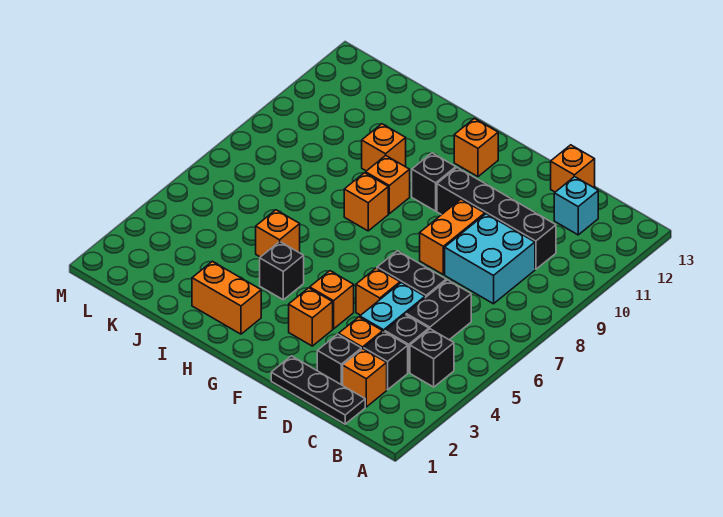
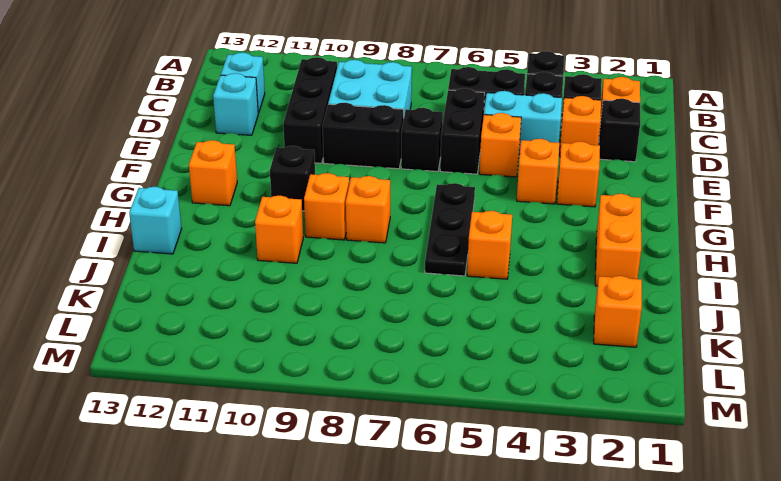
black 1x3 plate [271,356,365,424] -> black 1x3 plate moved to [425,183,475,276]
black 1x4 brick [437,168,556,269] -> black 1x3 brick [283,57,337,163]
none -> cyan 1x1 brick [213,73,258,135]
orange 1x1 brick [551,145,595,192] -> orange 1x1 brick moved to [594,276,642,347]
orange 1x2 brick [420,199,485,274] -> black 1x2 brick [323,103,404,169]
black 1x1 brick [260,242,304,300] -> black 1x1 brick moved to [401,108,443,171]
none -> cyan 1x1 brick [129,187,182,254]

